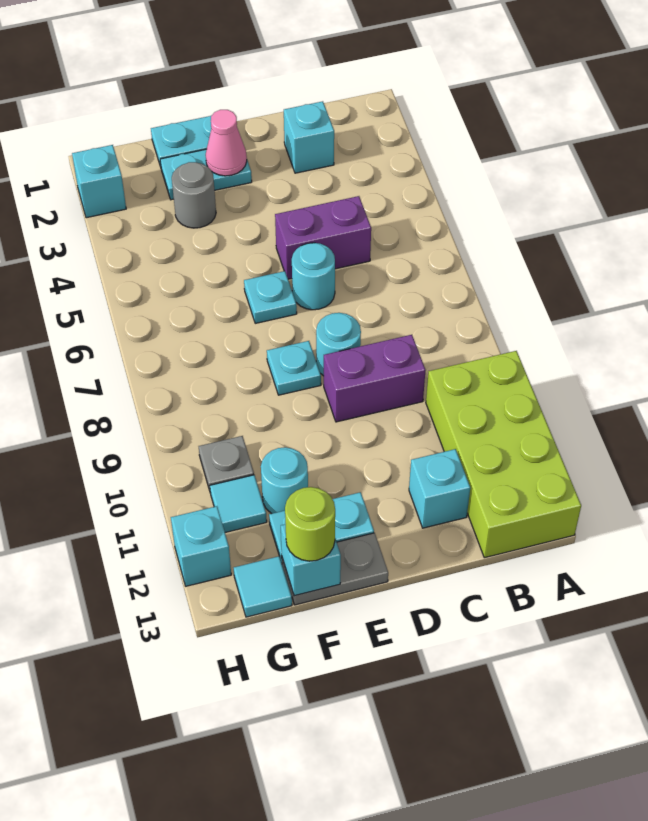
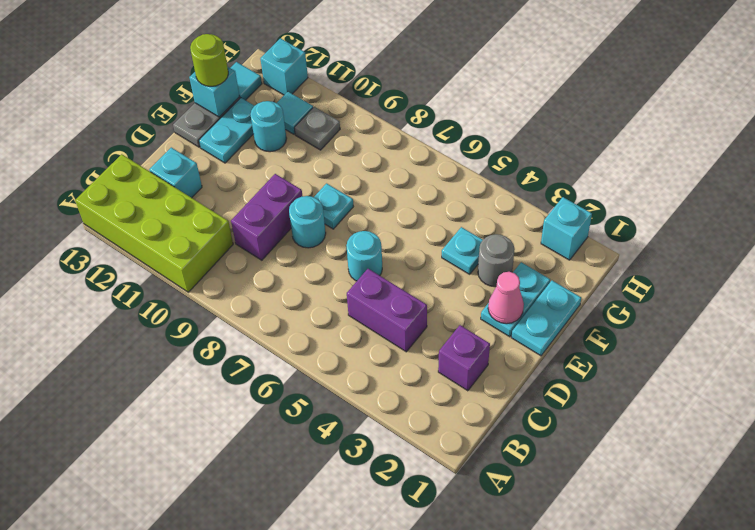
cyan 1x1 brick [284,101,334,173] -> purple 1x1 brick [438,325,490,391]
purple 1x2 brick [275,196,371,279] -> purple 1x2 brick turned to [347,269,427,352]
cyan 1x1 plate [244,271,297,323] -> cyan 1x1 plate moved to [442,227,483,274]

